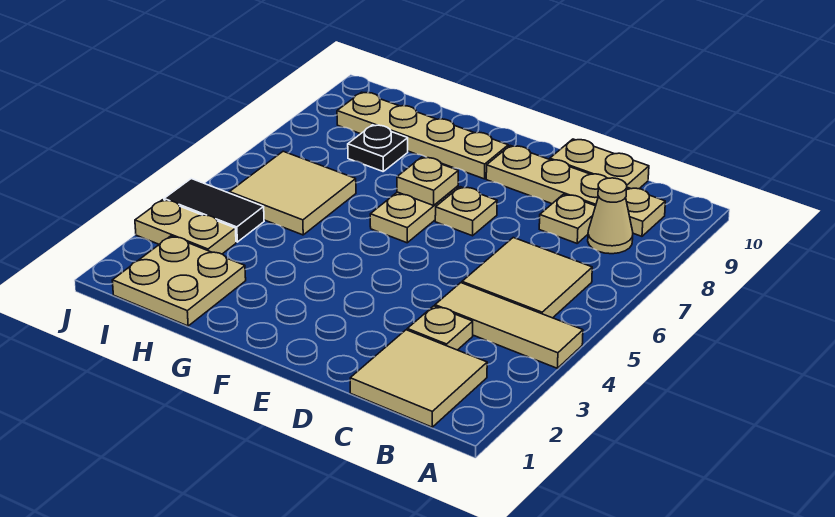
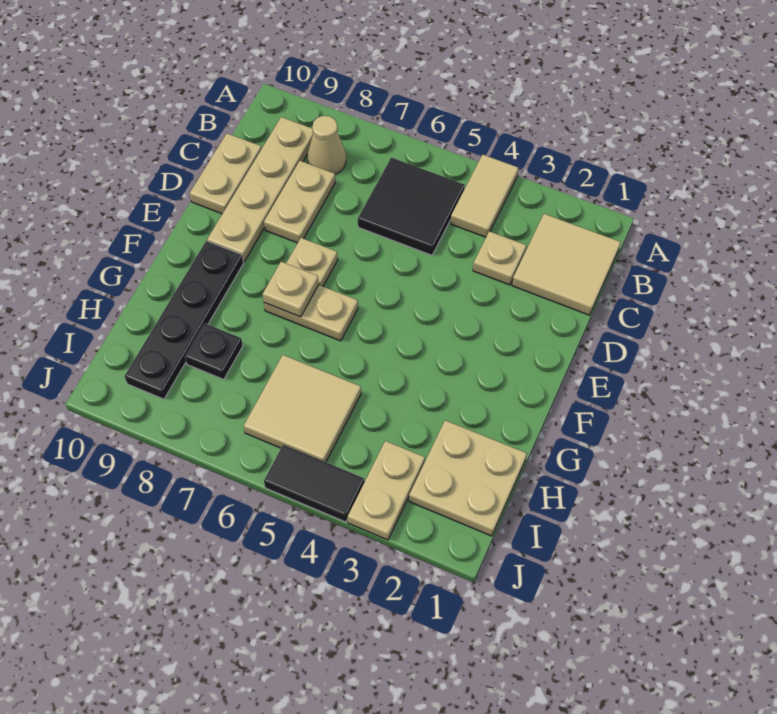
tan 1x3 tile [435,283,583,368] -> tan 1x2 tile [451,155,518,237]
tan 2x2 tile [462,238,592,318] -> black 2x2 tile [358,158,465,255]
tan 1x1 plate [539,194,595,243] -> tan 1x2 plate [264,161,335,243]
tan 1x4 plate [337,92,508,179] -> black 1x4 plate [125,241,243,399]
black 1x2 tile [164,179,264,242] -> black 1x2 tile turned to [264,445,364,522]

